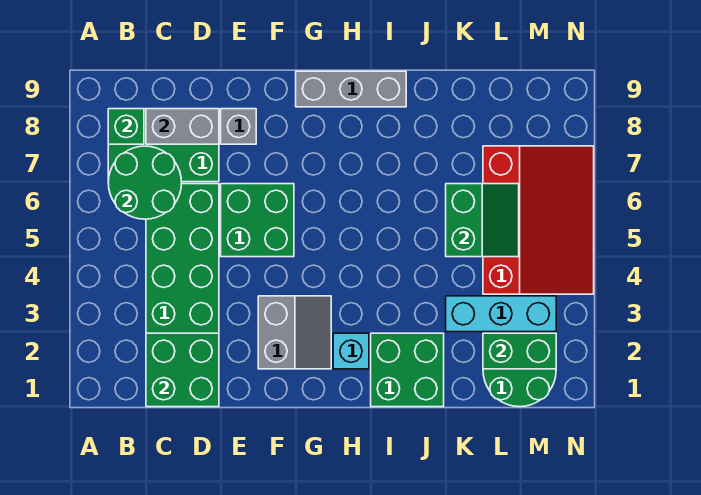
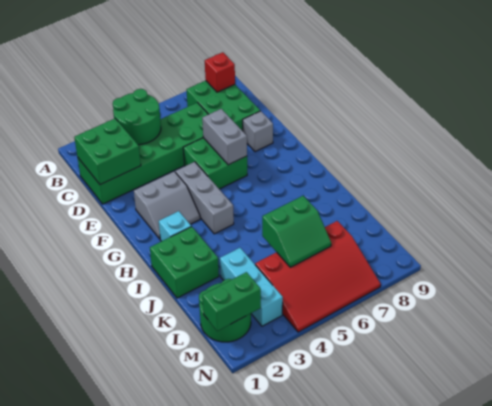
green 2x2 round brick [108,146,182,219] -> green 2x2 round brick moved to [113,89,161,145]
green 1x1 brick [108,109,144,144] -> red 1x1 brick [205,52,235,92]
grey 1x2 brick [146,109,219,144] -> grey 1x2 brick moved to [202,109,247,165]
grey 1x3 brick [296,71,406,107] -> grey 1x3 brick moved to [175,162,234,234]
green 1x2 brick [483,333,556,369] -> green 1x2 brick turned to [203,272,261,331]

